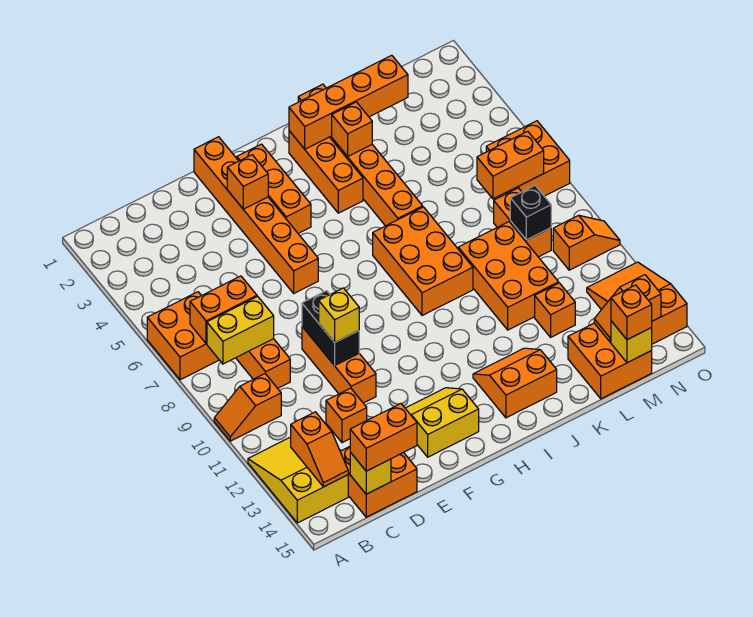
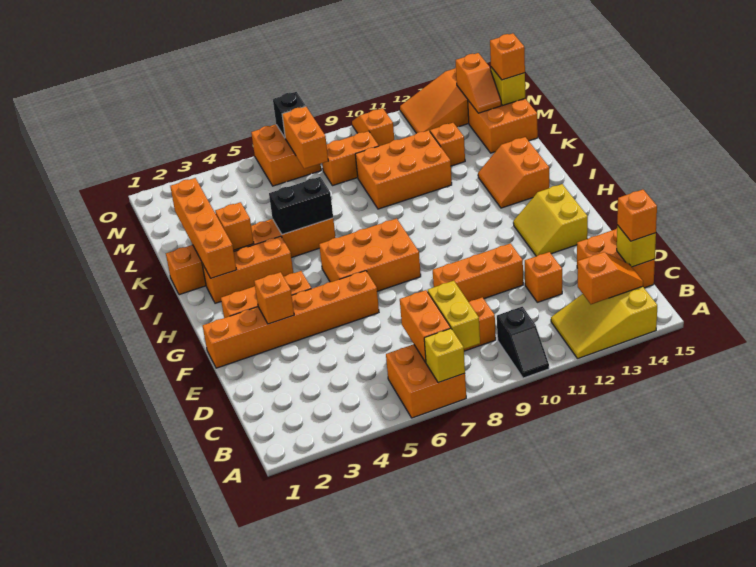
orange 1x2 slope [214,374,281,441] -> black 1x2 slope [497,307,549,378]
orange 1x2 brick [350,404,417,471] -> orange 1x1 brick [617,190,657,241]
black 1x2 brick [302,291,359,366] -> black 1x2 brick moved to [269,177,333,234]
yellow 1x1 brick [319,288,359,343] -> yellow 1x1 brick moved to [424,329,465,383]
orange 2x3 brick [373,207,473,316] -> orange 2x3 brick moved to [319,218,421,291]
black 1x1 brick [510,186,551,240] -> black 1x1 brick moved to [273,92,305,137]

